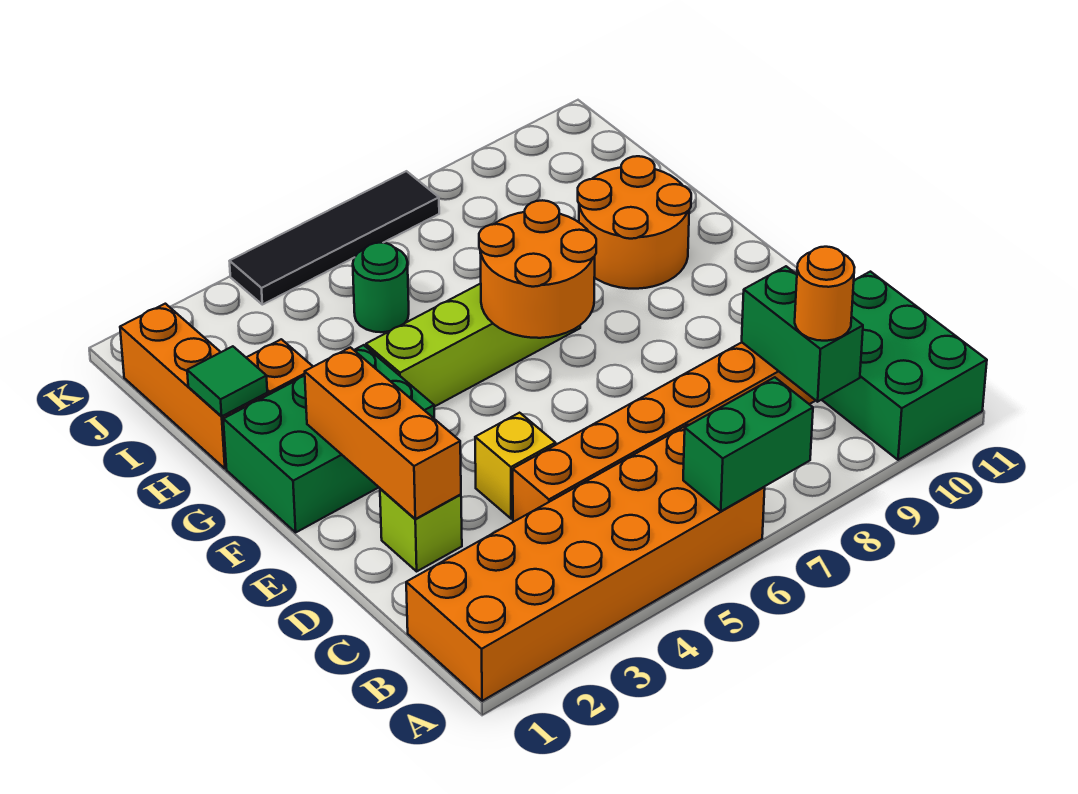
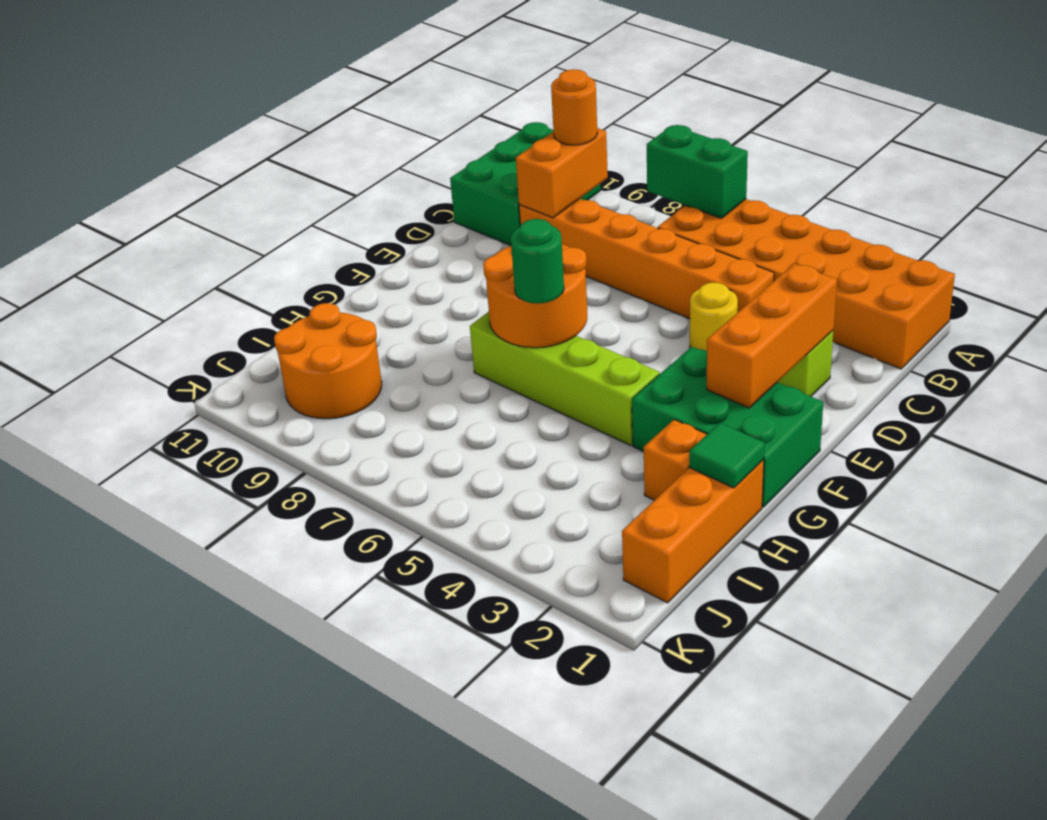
green 1x2 brick [742,266,863,402] -> orange 1x2 brick [516,128,608,218]
yellow 1x1 brick [475,413,556,519] -> yellow 1x1 round brick [690,282,738,351]
orange 2x2 round brick [578,156,691,289] -> orange 2x2 round brick moved to [274,303,382,419]
green 1x1 round brick [353,243,409,332] -> green 1x1 round brick moved to [511,219,564,303]
black 1x4 tile [230,171,439,305] -> none

